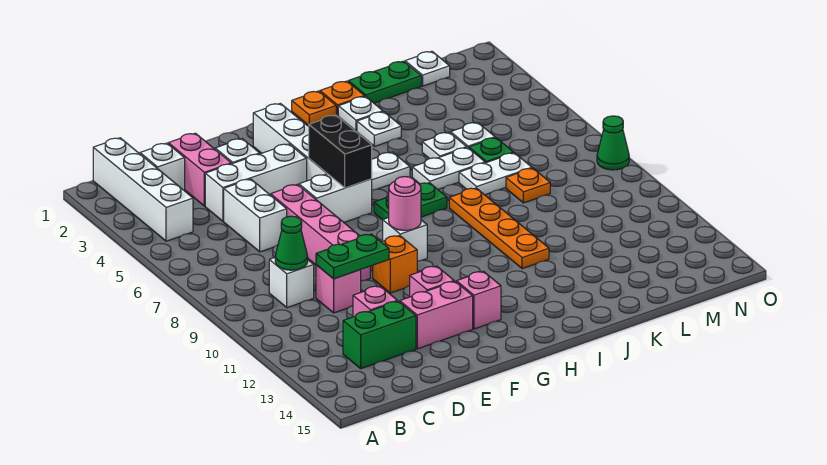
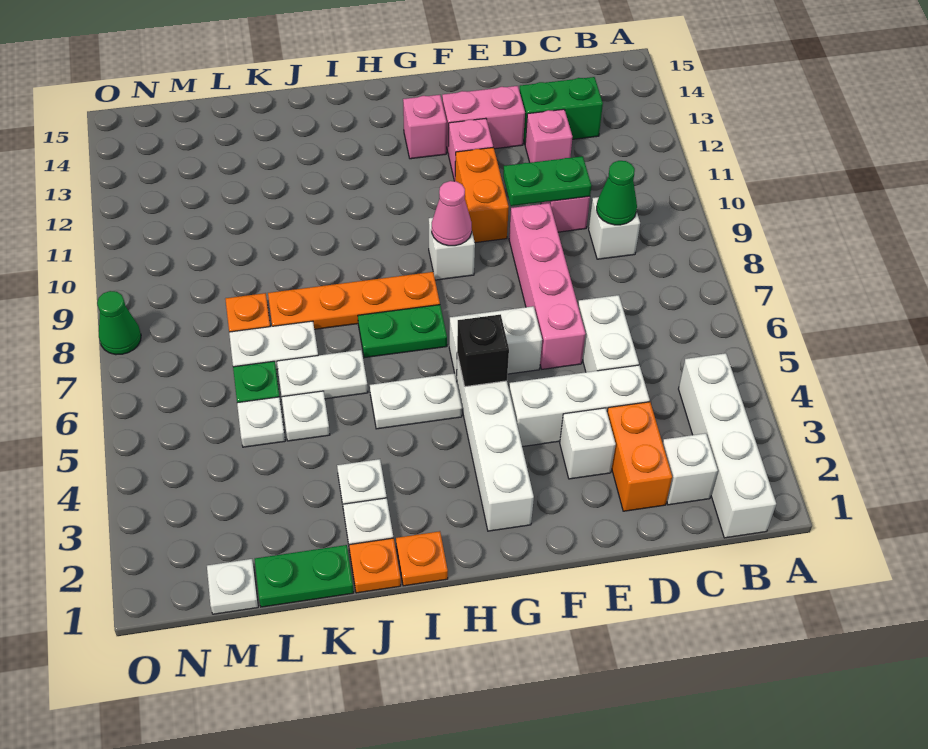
pink 1x2 brick [168,133,231,206] -> orange 1x2 brick [607,402,672,511]
orange 1x1 brick [373,236,417,293] -> orange 1x2 brick [455,147,509,243]
black 1x2 brick [309,115,372,188] -> black 1x1 brick [457,314,509,387]
pink 1x1 round brick [389,177,421,230] -> pink 1x1 cone [432,181,472,246]
orange 1x4 plate [449,188,549,269] -> orange 1x4 plate turned to [268,272,440,329]

